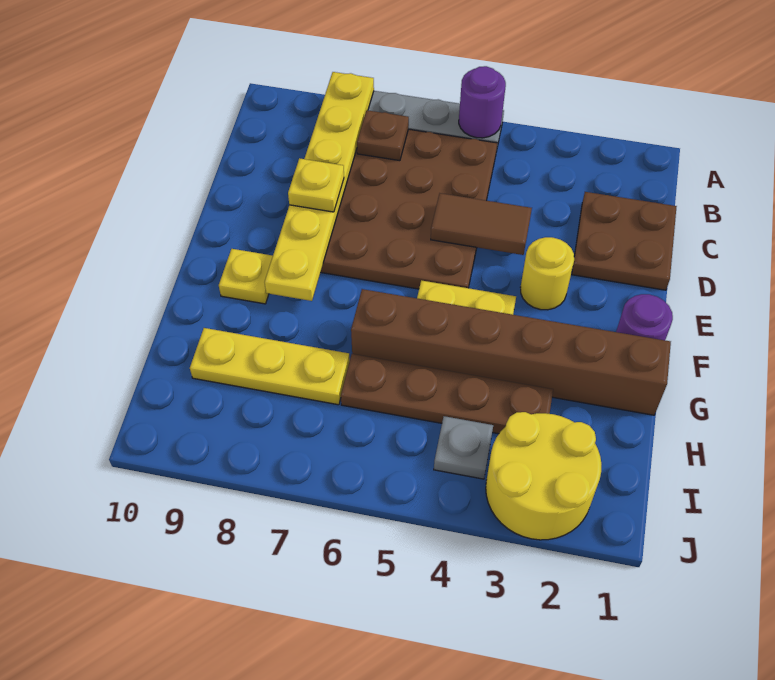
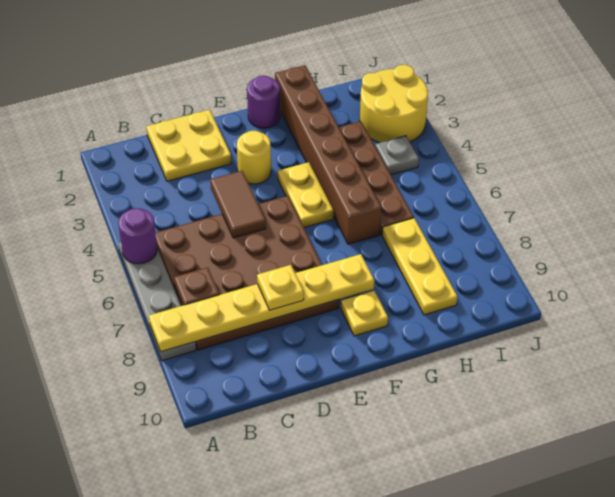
brown 2x2 plate [572,192,677,290] -> yellow 2x2 plate [146,110,231,181]

